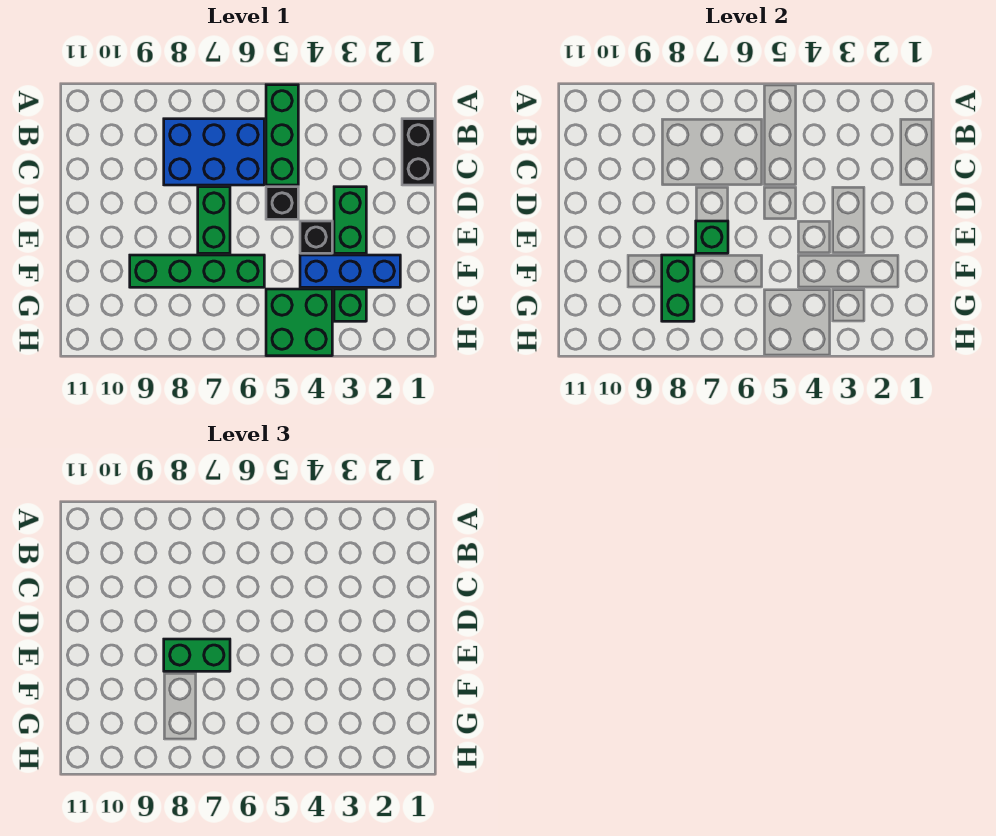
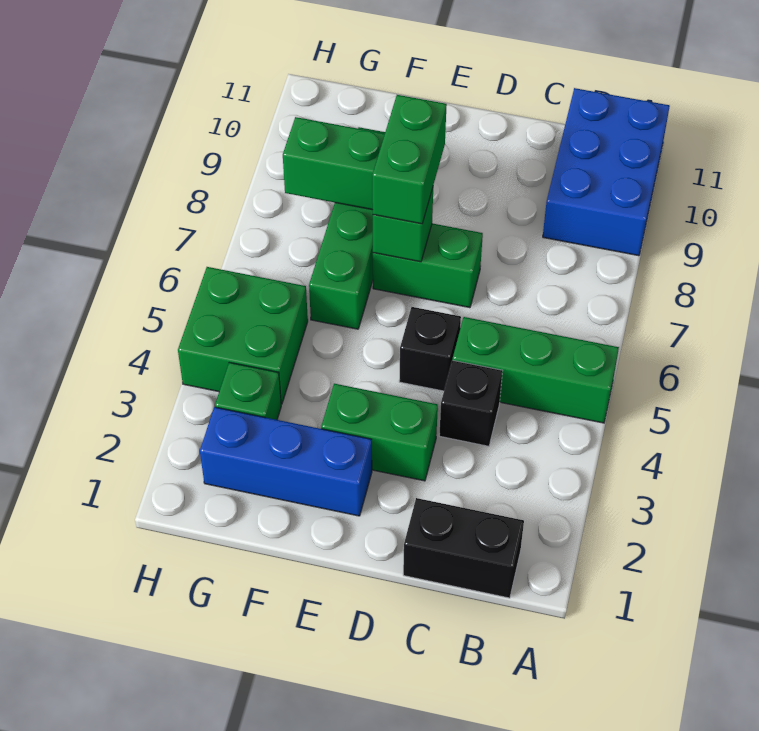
blue 2x3 brick [164,119,264,185] -> blue 2x3 brick moved to [543,88,670,256]
black 1x1 brick [300,221,332,253] -> black 1x1 brick moved to [439,360,502,446]
blue 1x3 brick [300,255,400,287] -> blue 1x3 brick turned to [200,407,372,516]

